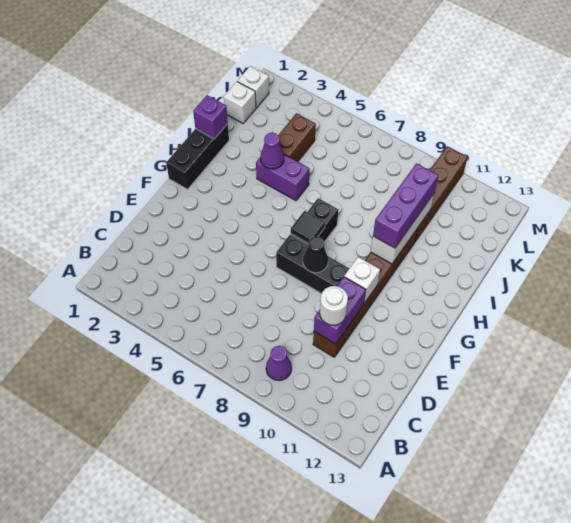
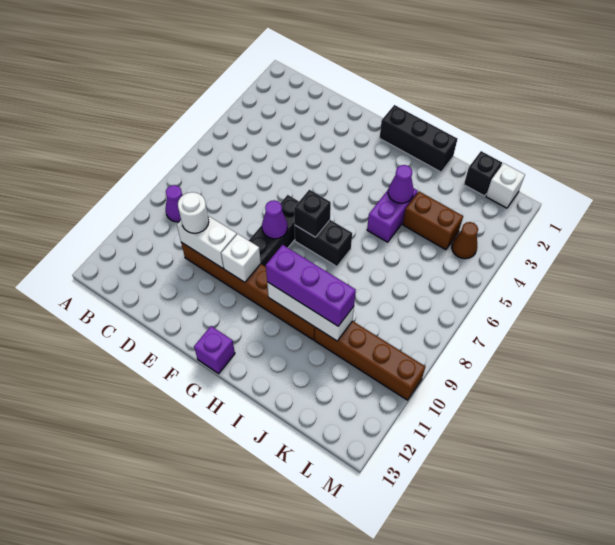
purple 1x2 brick [314,277,366,344] -> white 1x2 brick [177,216,237,268]
black 1x1 cone [303,236,328,273] -> purple 1x1 cone [262,200,288,239]
black 1x1 tile [291,211,325,243] -> black 1x1 brick [294,190,331,237]
purple 1x1 brick [193,95,228,139] -> purple 1x1 brick moved to [194,326,235,374]
white 1x1 brick [224,82,256,123] -> black 1x1 brick [464,151,502,196]
none -> brown 1x1 cone [452,222,478,259]

